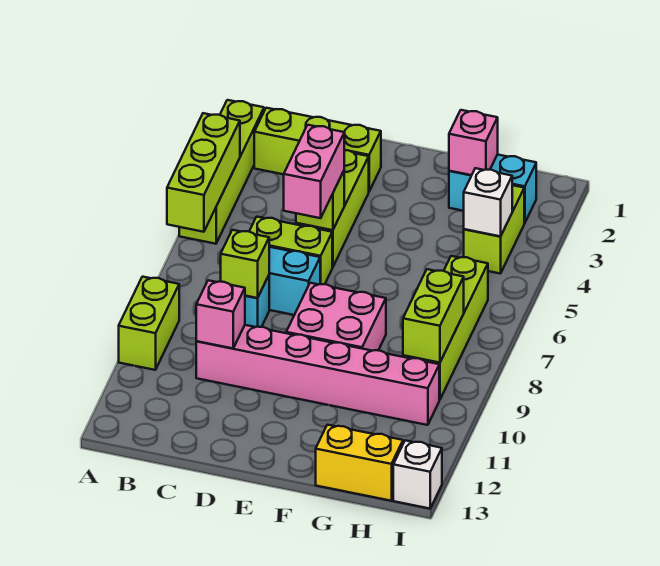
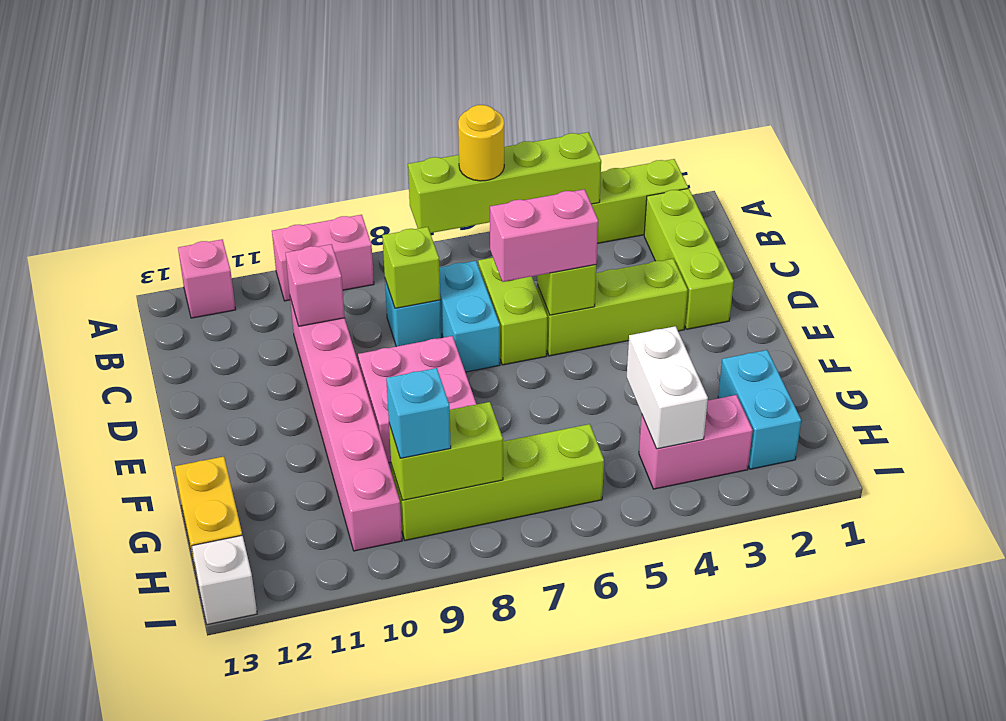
lime 1x3 brick [167,113,240,232] -> lime 1x4 brick [408,132,601,233]
none -> yellow 1x1 round brick [458,105,504,181]
lime 1x2 brick [119,277,179,370] -> pink 1x2 brick [272,215,374,301]
pink 1x1 brick [449,110,498,175] -> pink 1x1 brick moved to [178,239,236,318]
lime 1x2 brick [464,185,524,274] -> pink 1x2 brick [639,395,753,489]
white 1x1 brick [464,168,512,236] -> white 1x2 brick [627,326,708,449]
none -> cyan 1x1 brick [386,368,451,458]

